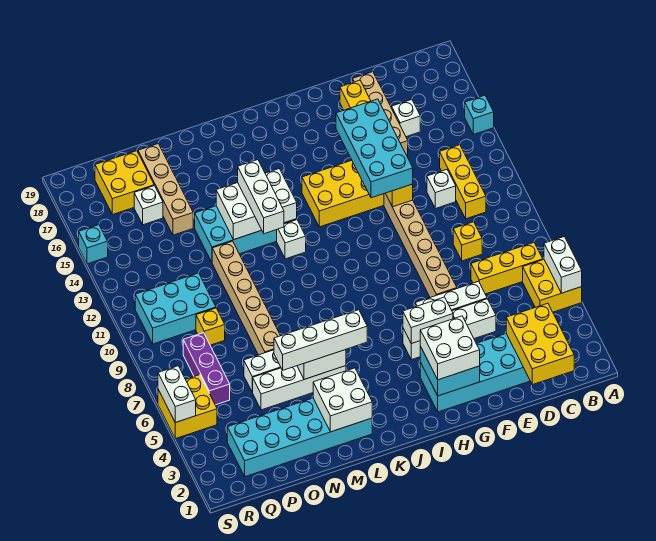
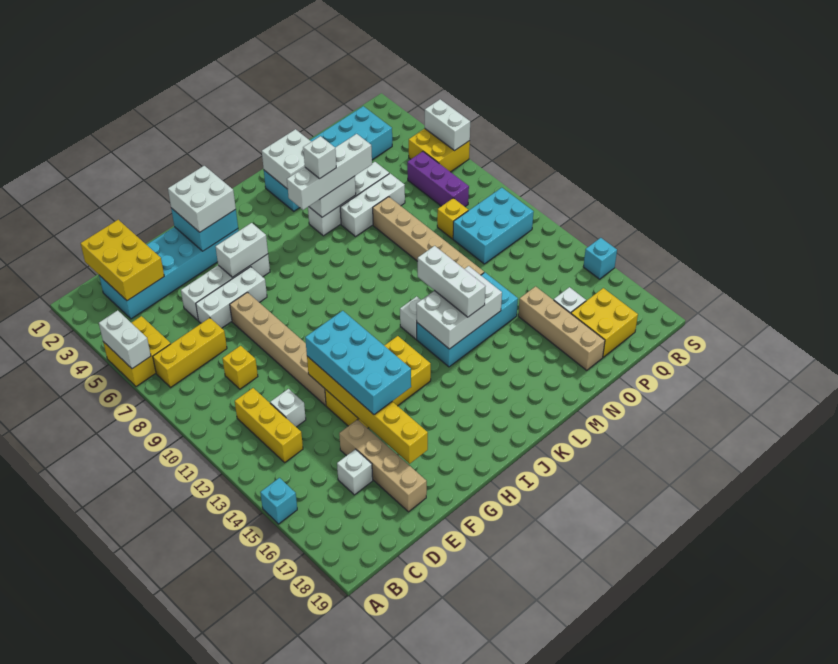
none -> white 1x1 brick [303,136,336,179]

